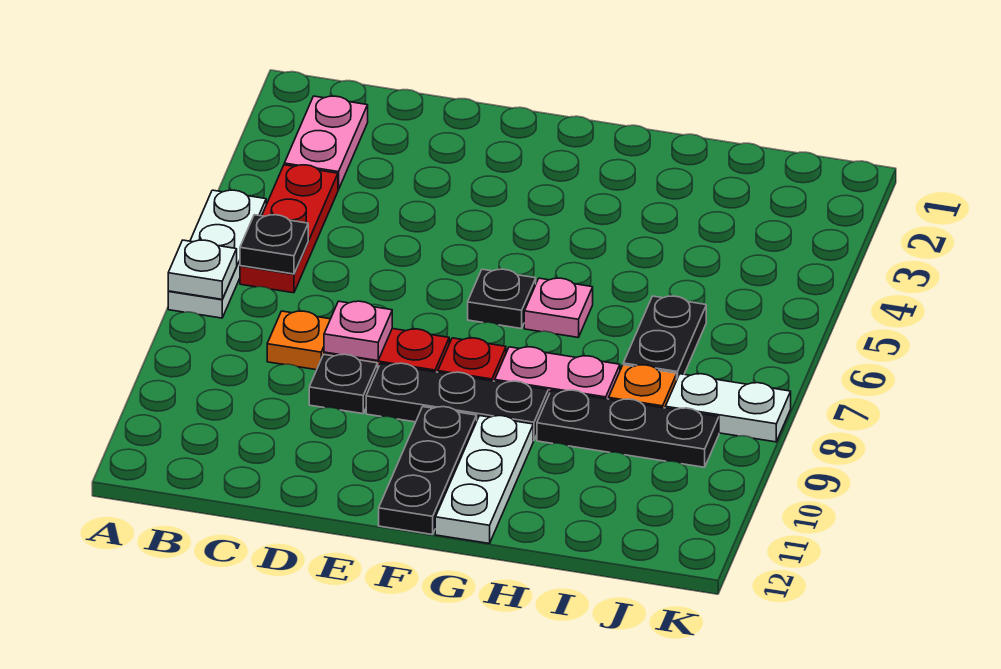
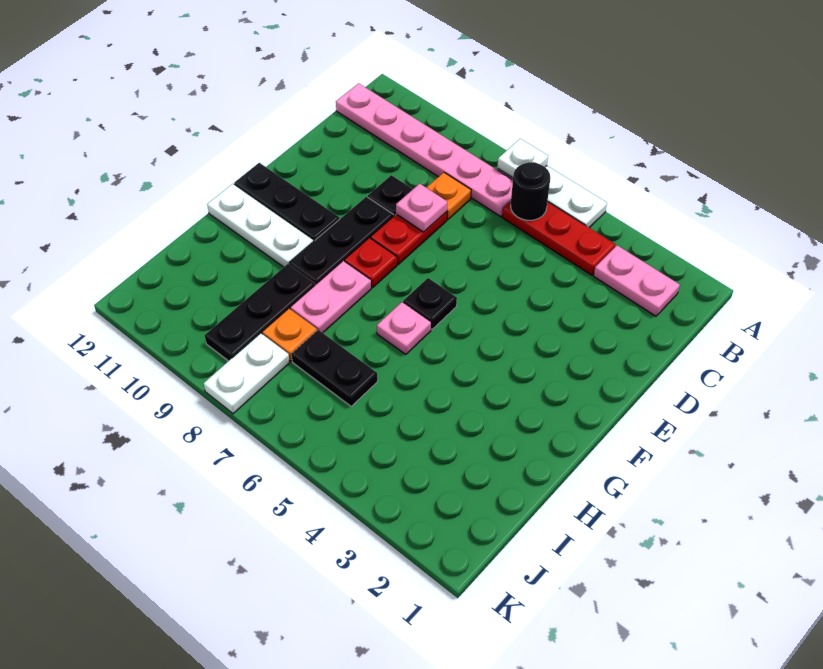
black 1x1 plate [240,215,308,274] -> black 1x1 round brick [511,162,550,220]
none -> pink 1x6 plate [336,83,513,217]

